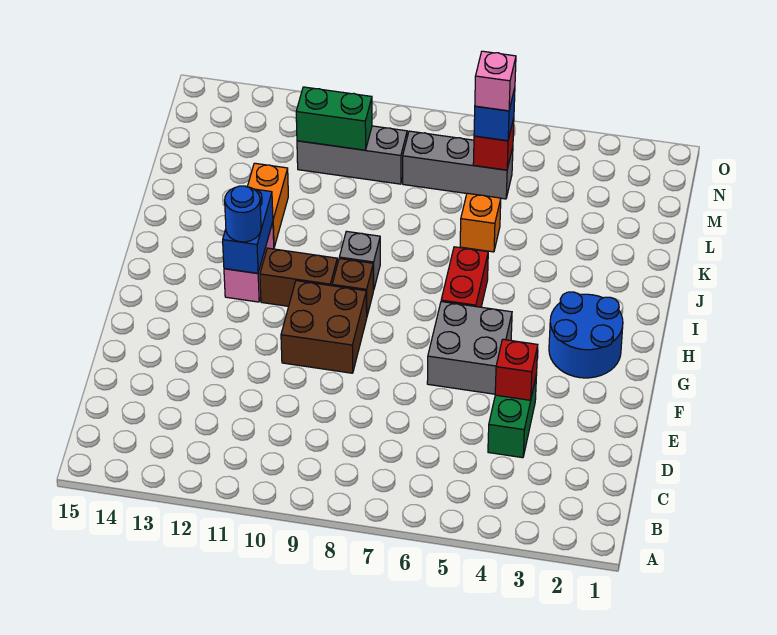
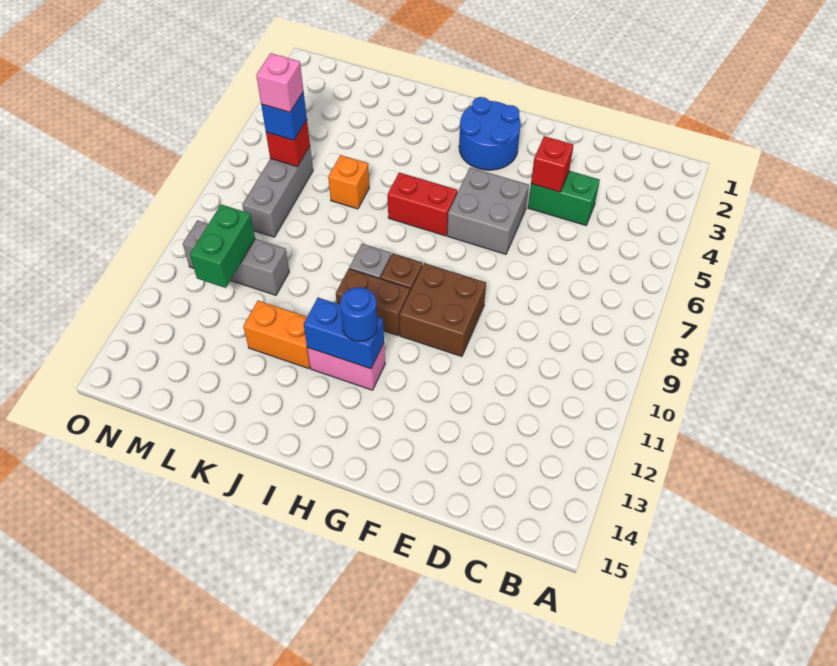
brown 1x2 brick [260,248,337,306] -> brown 1x2 brick turned to [336,269,410,336]
grey 1x3 brick [297,126,407,184] -> grey 1x3 brick turned to [183,220,289,295]

